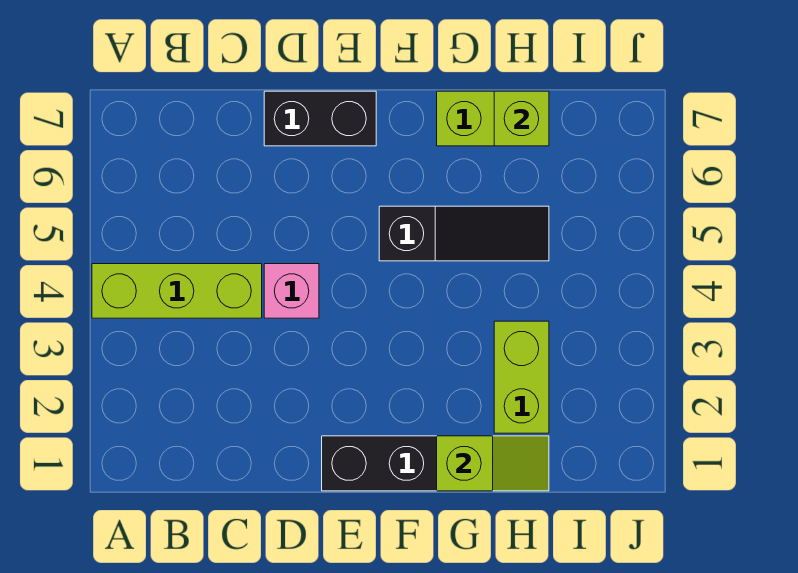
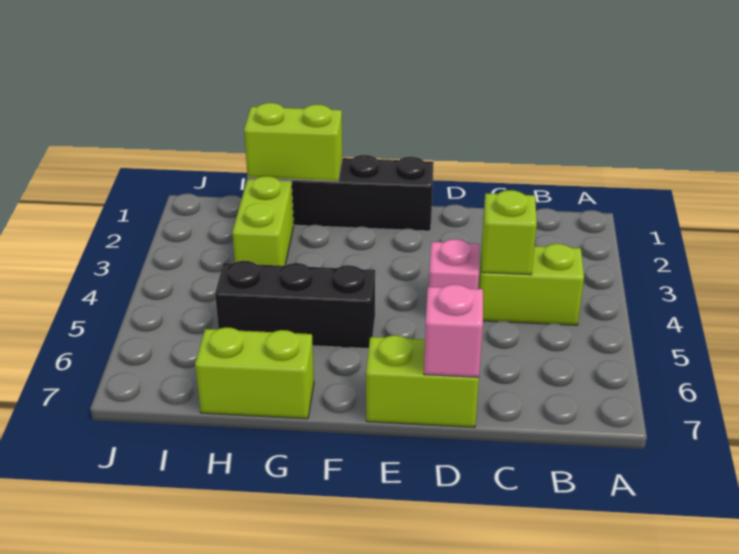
lime 1x3 brick [92,264,262,318] -> lime 1x2 brick [479,244,584,325]
black 1x2 brick [264,91,376,146] -> lime 1x2 brick [366,335,479,427]
none -> pink 1x1 brick [424,284,483,377]
black 1x3 slope [379,206,549,261] -> black 1x3 brick [215,261,375,349]
lime 1x2 slope [437,436,549,491] -> lime 1x2 brick [244,103,342,181]
lime 1x1 brick [494,91,549,146] -> lime 1x1 brick moved to [482,190,537,275]

